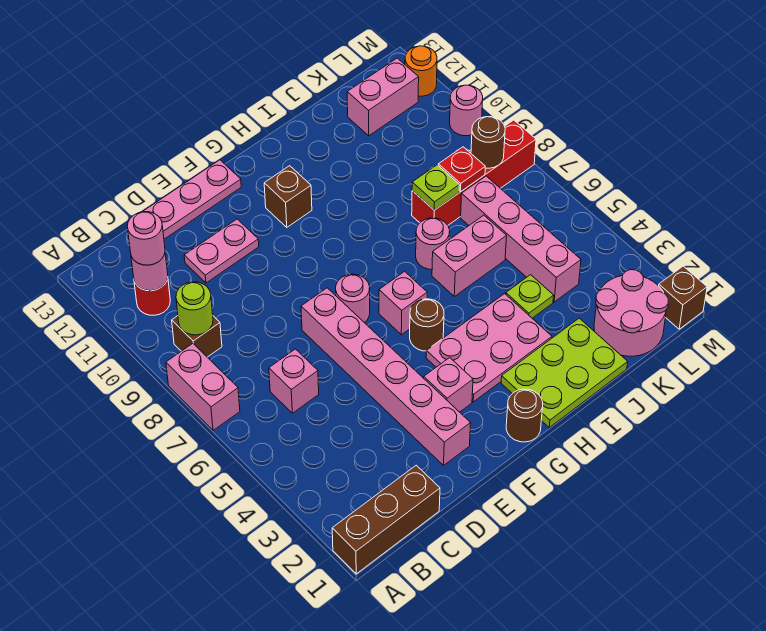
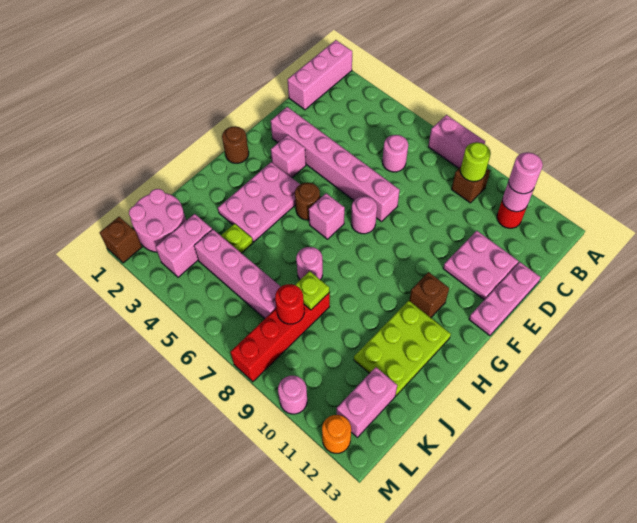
brown 1x3 brick [332,465,440,574] -> pink 1x3 brick [287,40,352,110]
pink 1x1 brick [269,349,319,413] -> pink 1x1 round brick [382,135,408,172]
pink 1x2 plate [184,219,259,283] -> pink 2x2 plate [443,231,518,300]
lime 2x3 plate [501,318,628,428] -> lime 2x3 plate moved to [354,300,451,396]
pink 1x2 brick [432,215,507,296] -> pink 1x2 brick moved to [156,214,212,277]
red 1x1 plate [438,147,485,192] -> red 1x1 round brick [275,284,304,324]
brown 1x1 round brick [471,117,505,168] -> none

